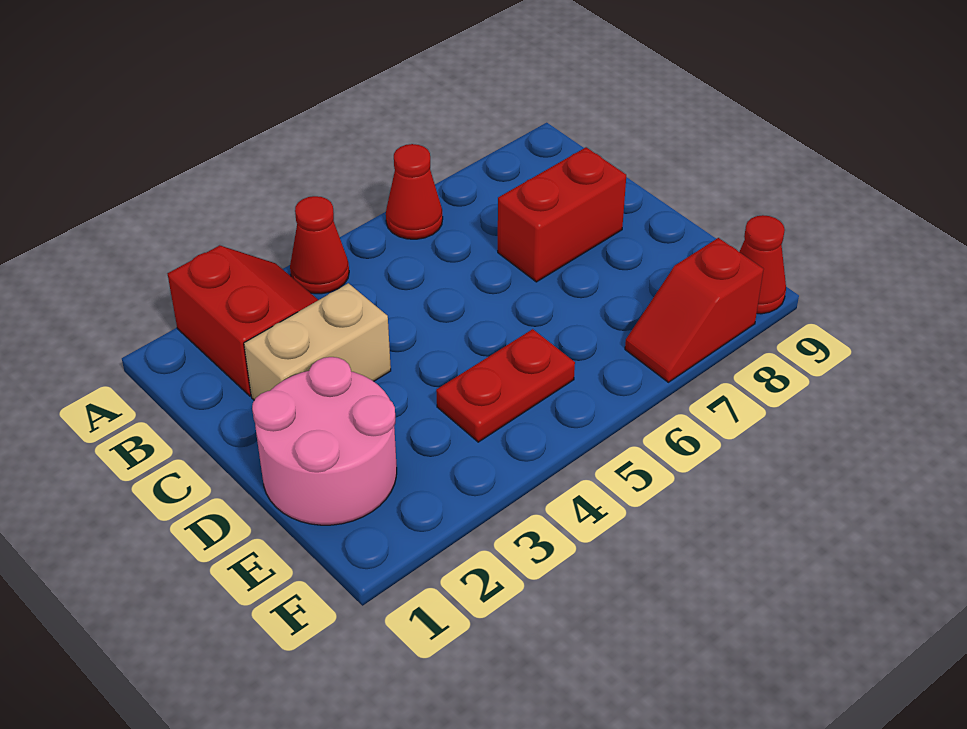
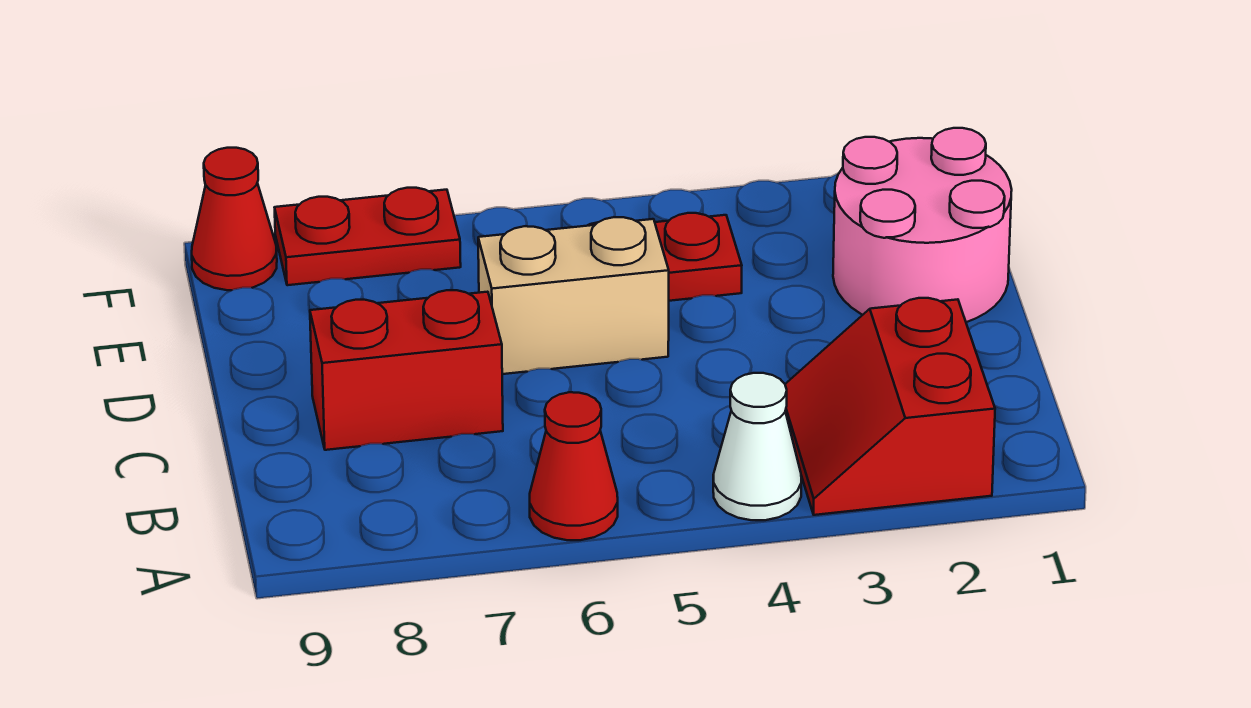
red 1x1 cone [290,196,349,294] -> white 1x1 cone [713,373,801,520]
tan 1x2 brick [244,283,391,400] -> tan 1x2 brick moved to [478,217,669,374]
red 1x2 slope [625,238,764,382] -> red 1x2 plate [275,188,461,285]

